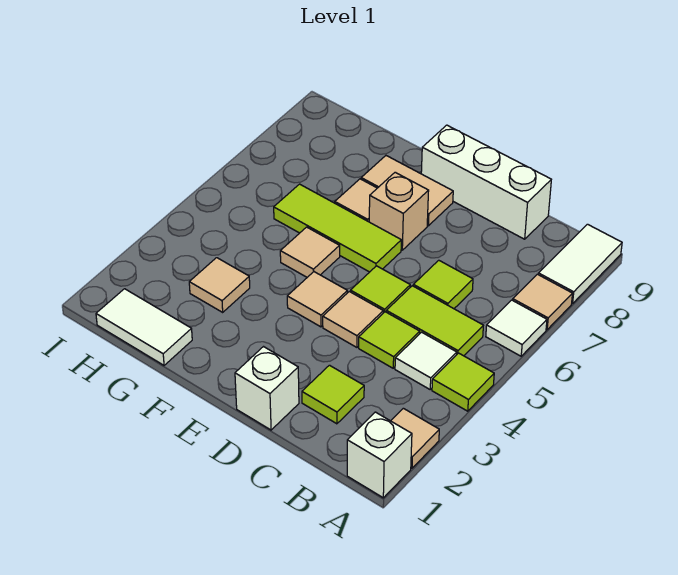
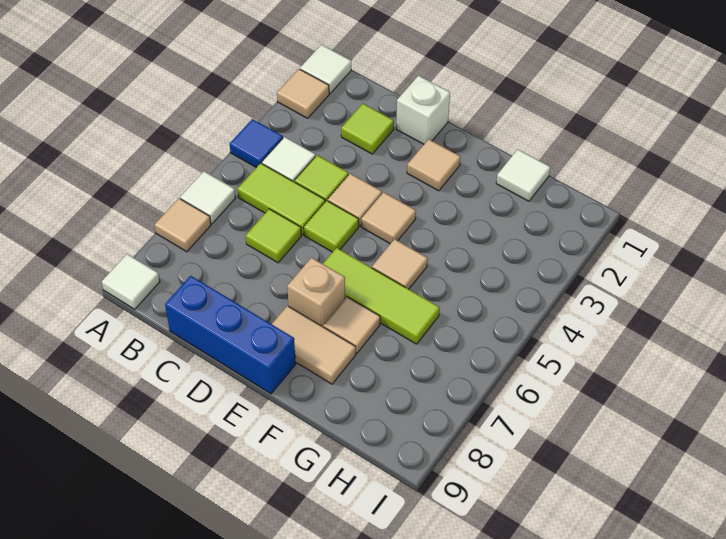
white 1x1 brick [347,412,412,498] -> white 1x1 tile [300,45,351,93]
lime 1x1 tile [432,353,494,411] -> blue 1x1 tile [230,119,283,168]
white 1x2 tile [538,224,622,304] -> white 1x1 tile [102,254,160,309]
white 1x3 brick [421,125,551,239] -> blue 1x3 brick [165,276,296,394]
white 1x2 tile [96,289,192,365] -> white 1x1 tile [496,150,550,201]
tan 1x1 tile [189,258,250,312] -> tan 1x1 tile moved to [407,139,460,191]

